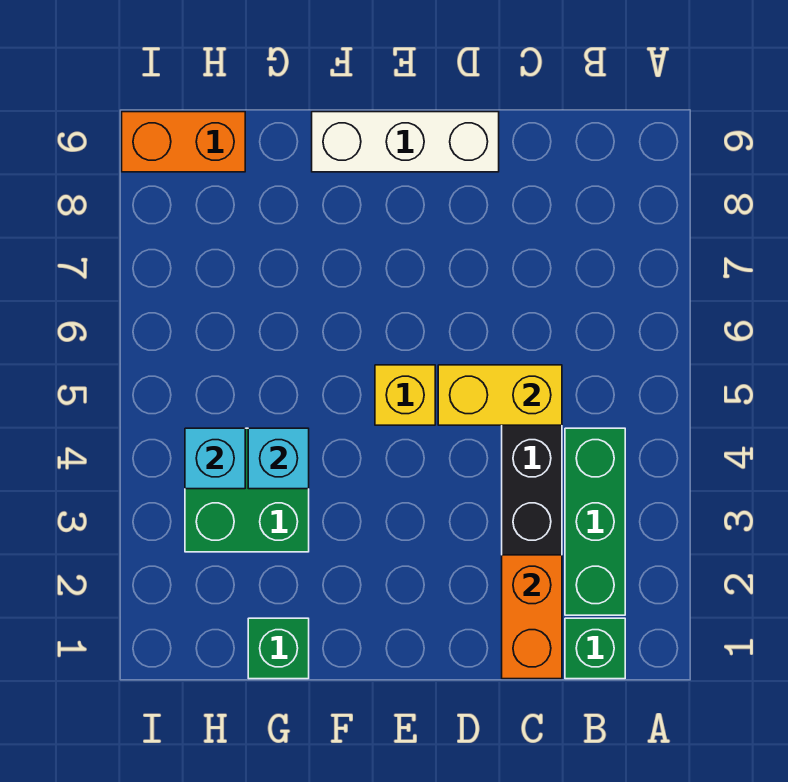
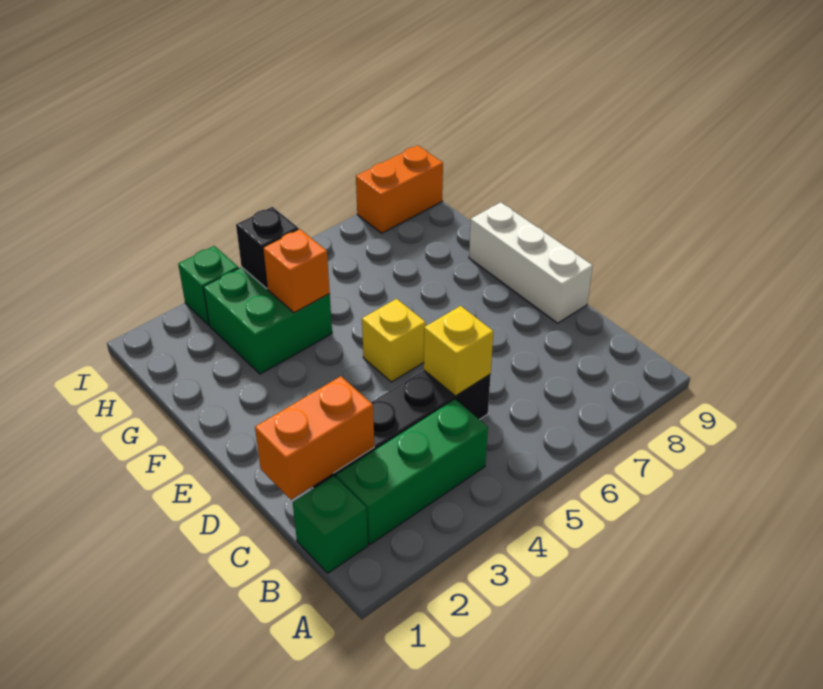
yellow 1x2 brick [438,365,562,425] -> yellow 1x1 brick [424,306,493,396]
green 1x1 brick [248,618,309,679] -> green 1x1 brick moved to [178,246,239,325]
cyan 1x1 brick [248,428,309,489] -> orange 1x1 brick [263,229,330,313]
cyan 1x1 brick [185,428,245,489] -> black 1x1 brick [236,207,298,289]
orange 1x2 brick [122,112,245,172] -> orange 1x2 brick turned to [356,145,443,233]

